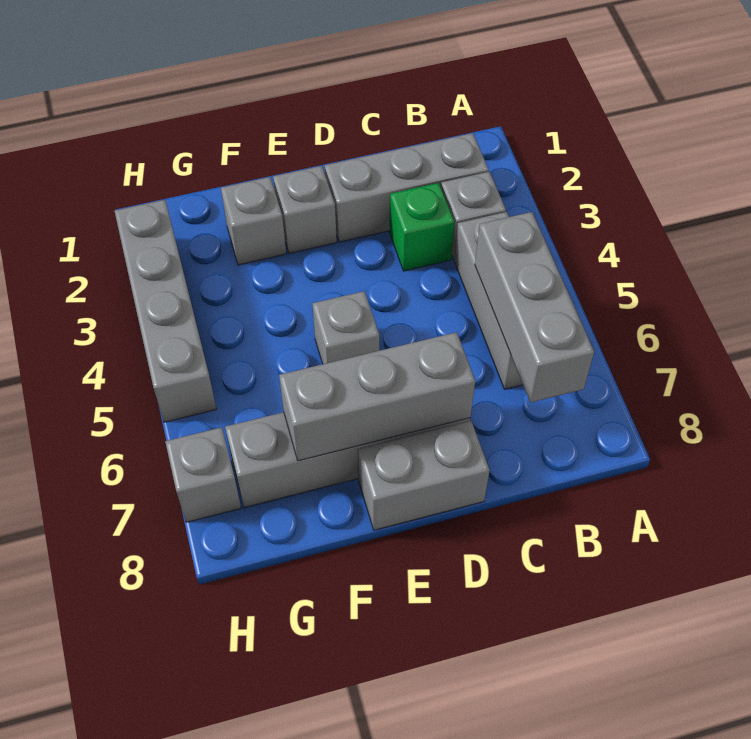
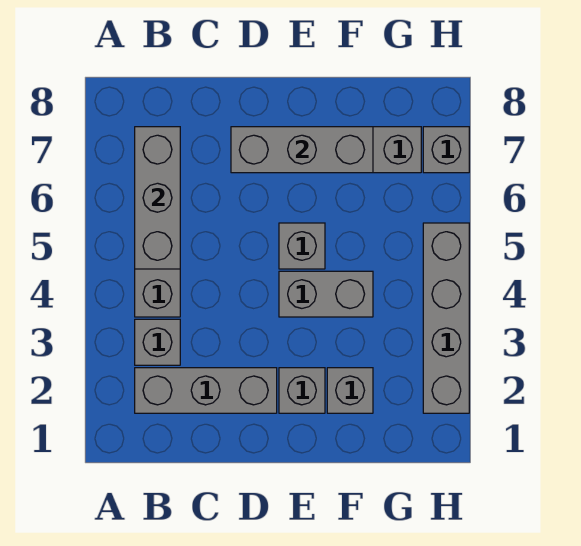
green 1x1 brick [389,183,454,271] -> none
grey 1x2 brick [358,421,490,530] -> grey 1x2 brick moved to [279,271,373,317]

